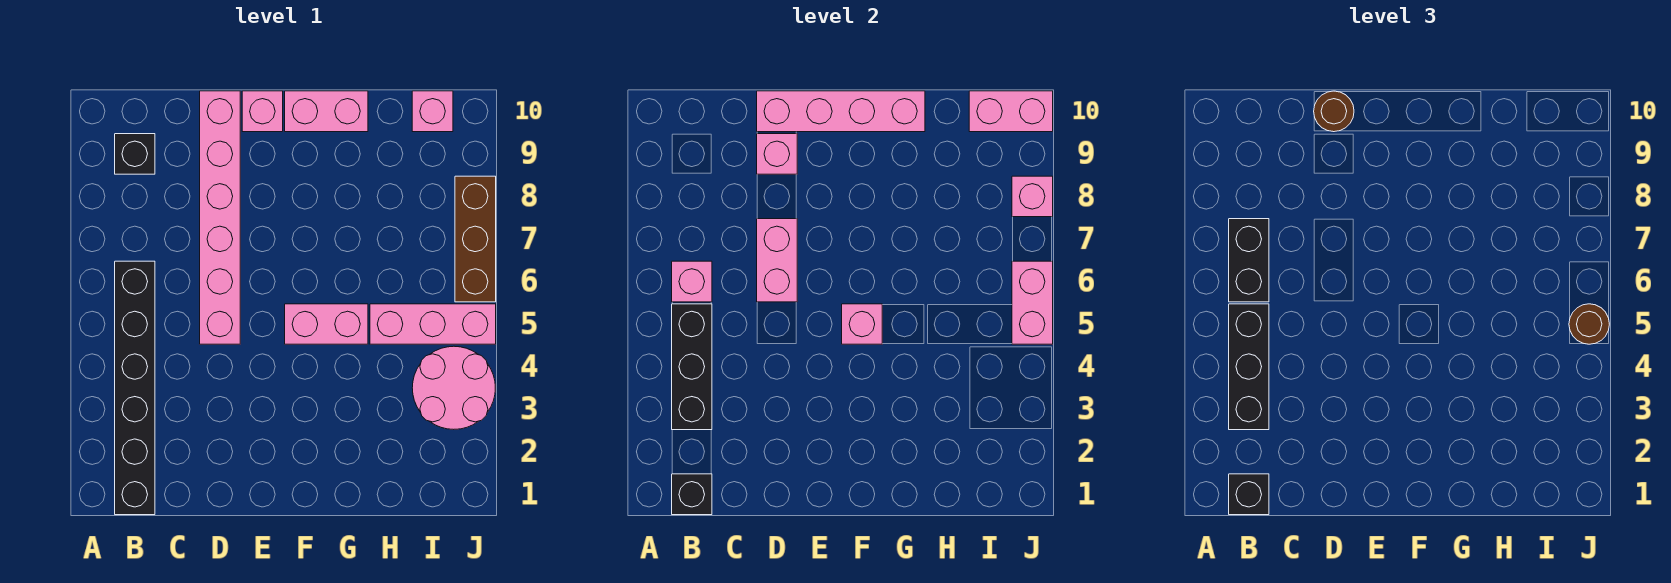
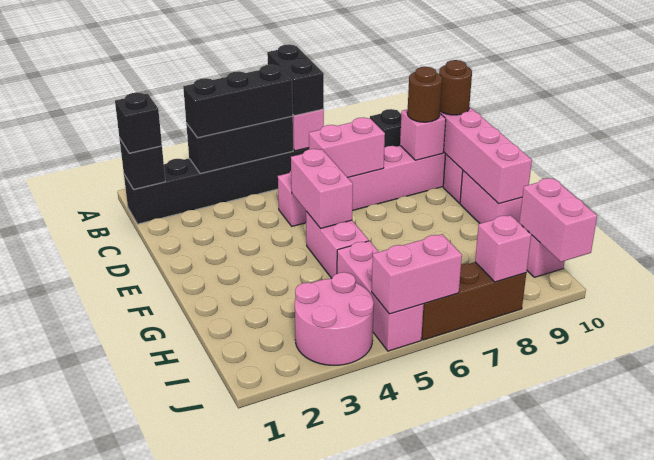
black 1x2 brick [1229,219,1269,302] -> black 1x2 brick turned to [267,44,324,116]
pink 1x1 brick [842,304,882,344] -> pink 1x2 brick [291,149,353,228]
brown 1x1 round brick [1569,304,1609,344] -> brown 1x1 round brick moved to [407,67,442,122]

